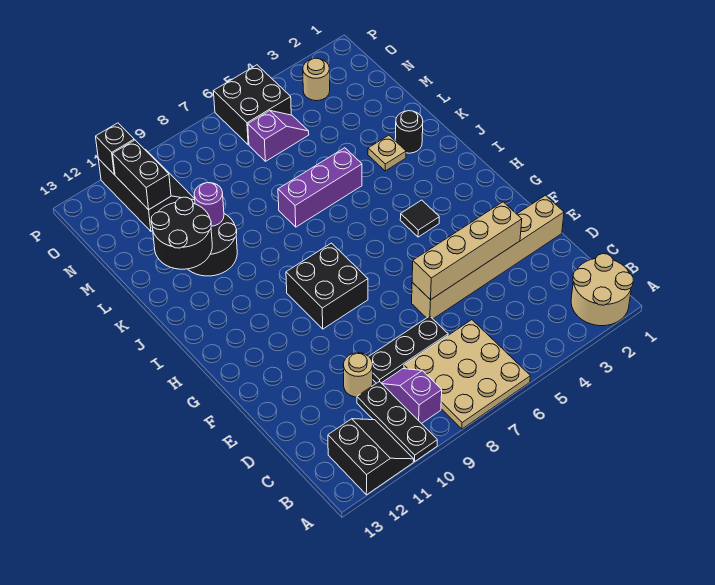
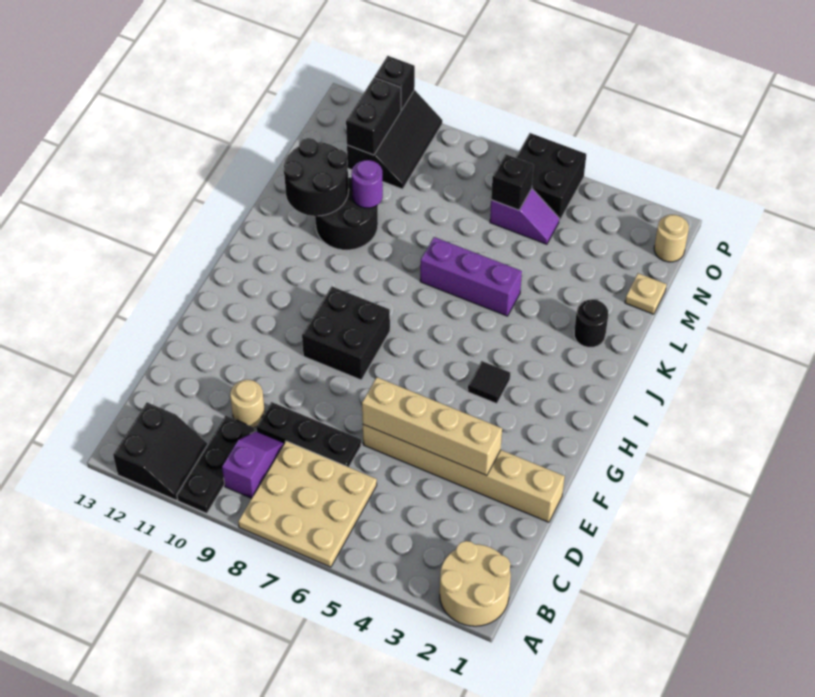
tan 1x1 plate [368,135,406,171] -> tan 1x1 plate moved to [625,273,666,314]
none -> black 1x1 brick [491,154,534,210]
tan 1x1 round brick [303,58,330,101] -> tan 1x1 round brick moved to [654,215,689,262]

